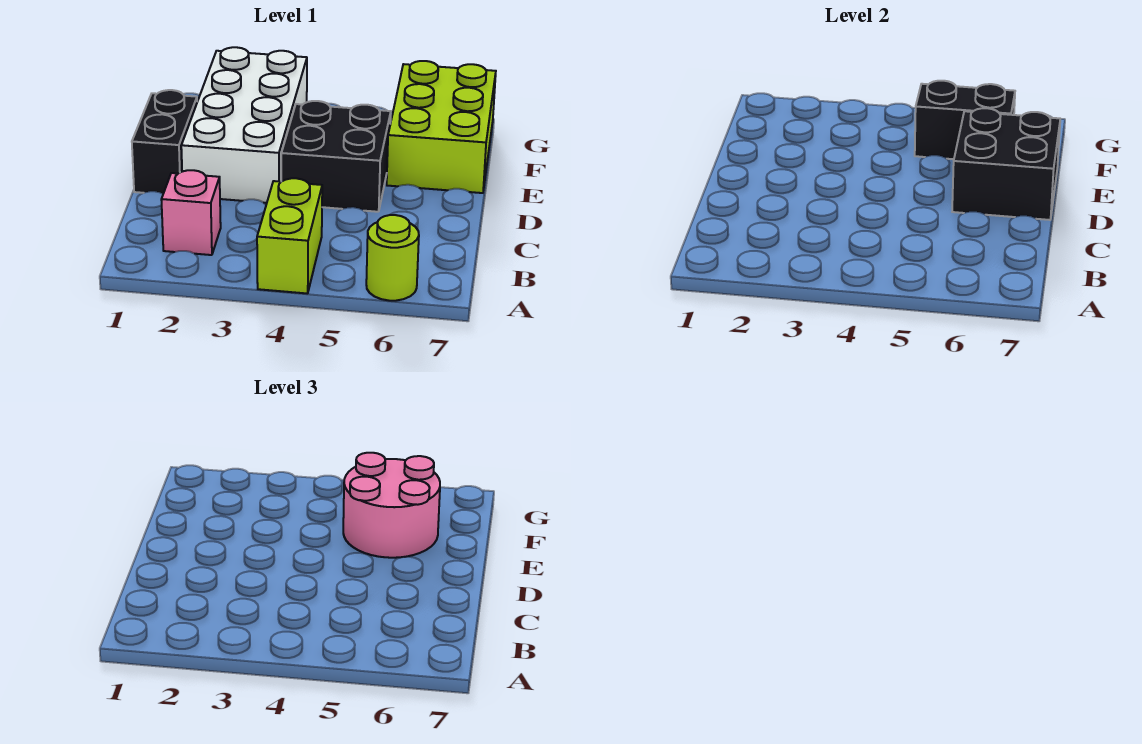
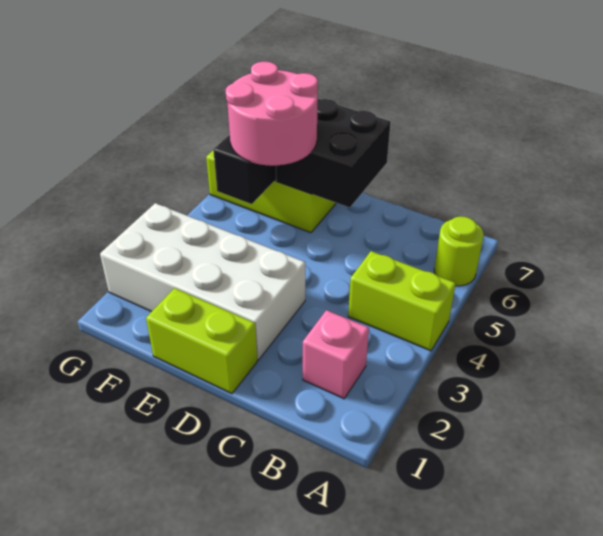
black 1x2 brick [132,90,197,194] -> lime 1x2 brick [146,288,257,394]
black 2x2 brick [281,101,391,212] -> none

